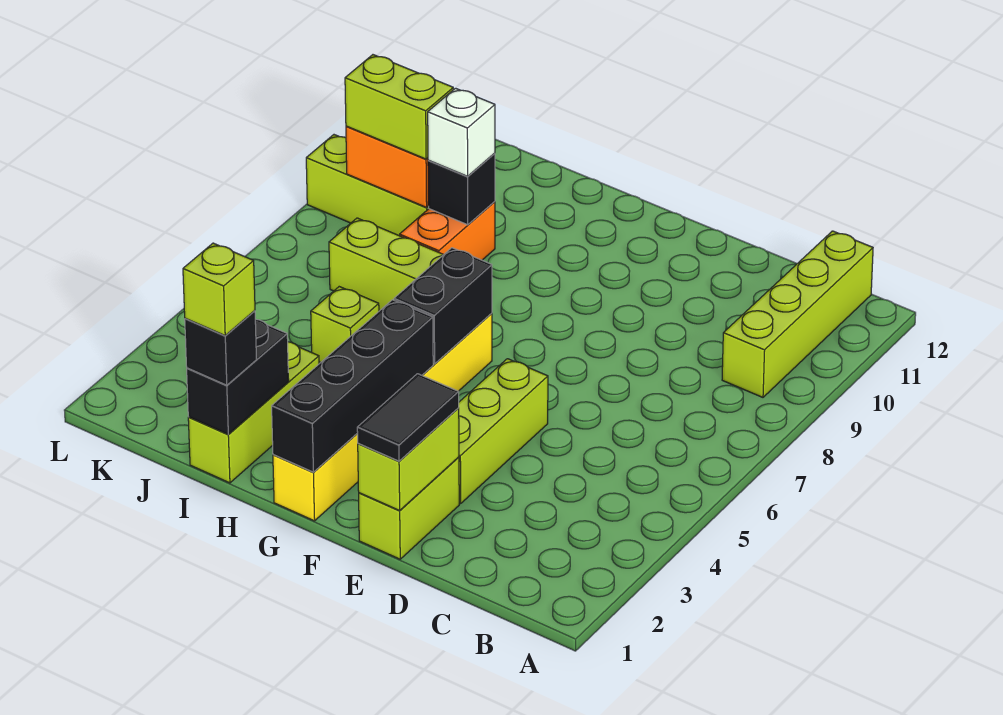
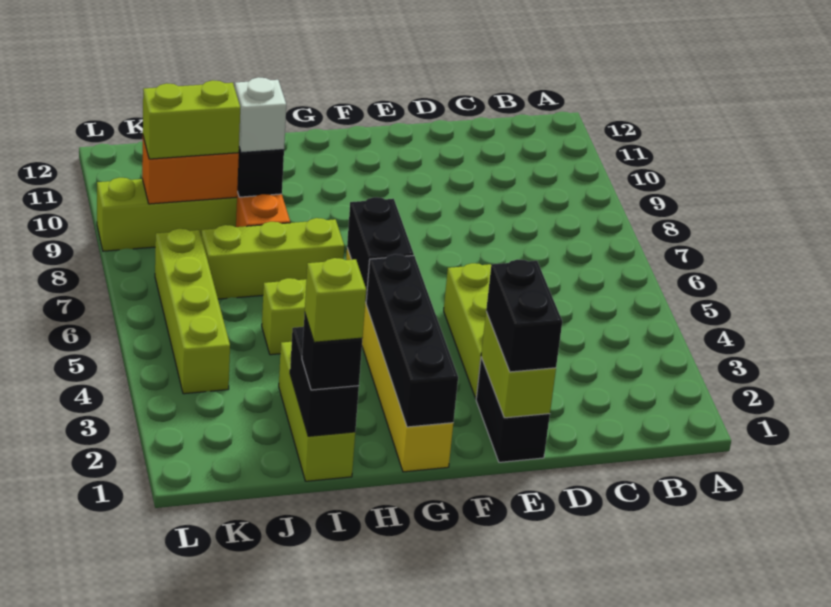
lime 1x4 brick [722,231,873,397] -> lime 1x4 brick moved to [155,229,230,394]
lime 1x2 brick [359,457,459,559] -> black 1x2 brick [476,358,550,462]
black 1x2 tile [357,374,459,461] -> black 1x2 brick [486,259,562,372]

